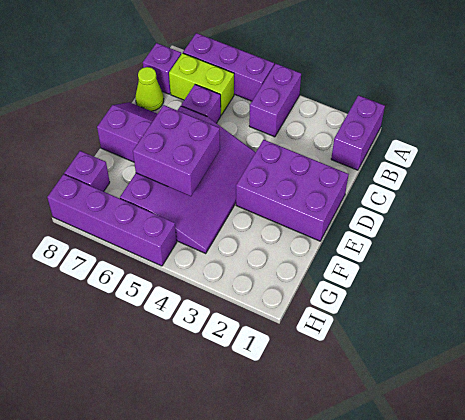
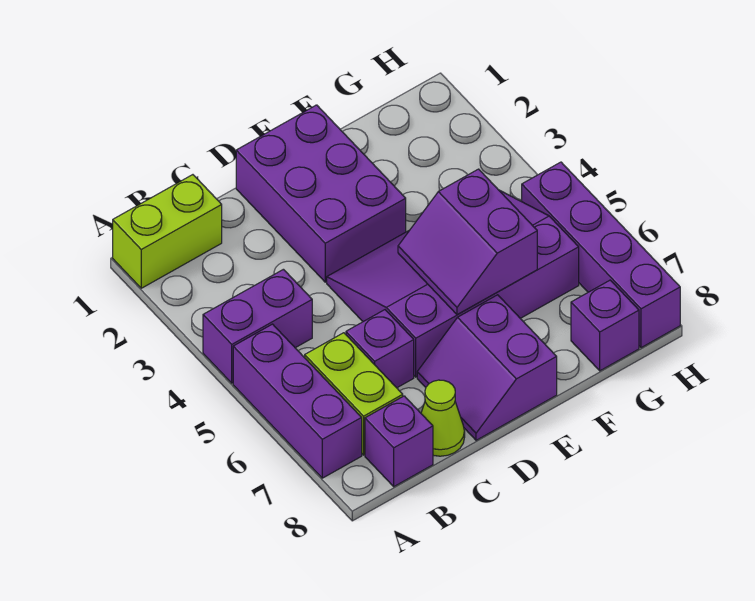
purple 1x2 brick [331,95,385,170] -> lime 1x2 brick [113,175,222,288]
purple 2x2 brick [133,105,220,196] -> purple 2x2 slope [398,169,537,315]

